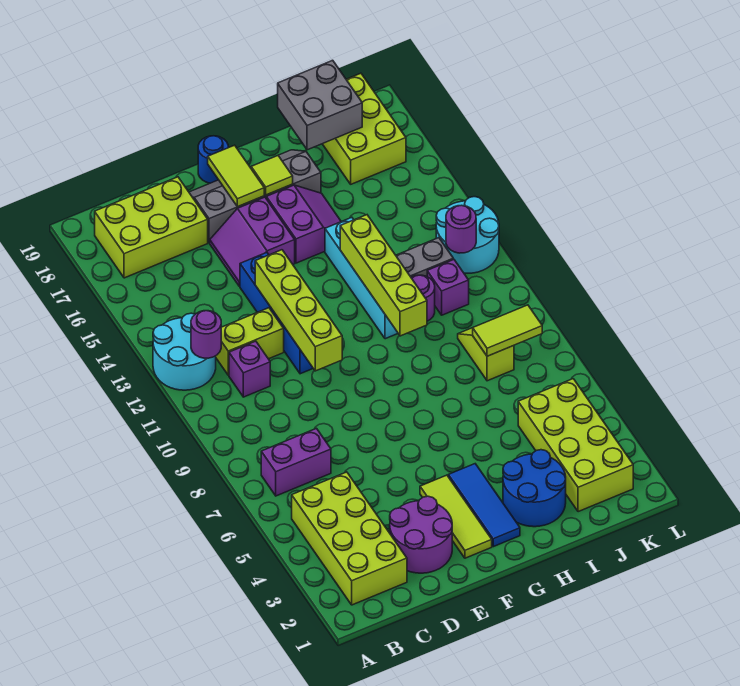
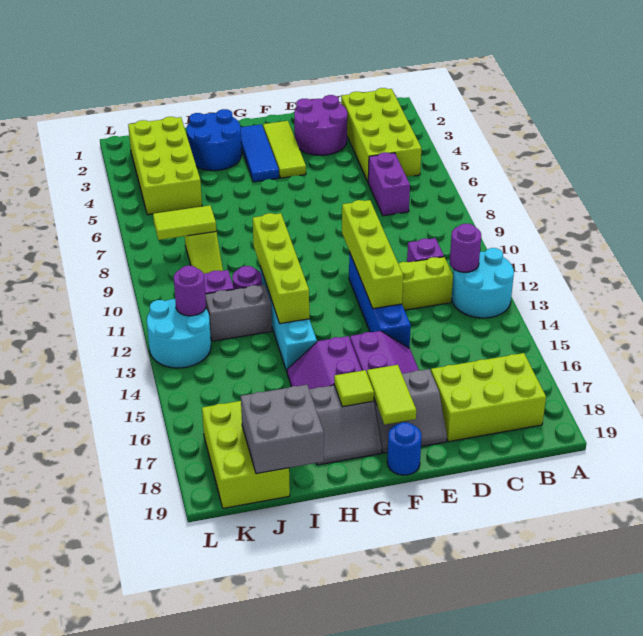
purple 1x2 brick [261,428,331,496] -> purple 1x2 brick turned to [368,152,410,216]

